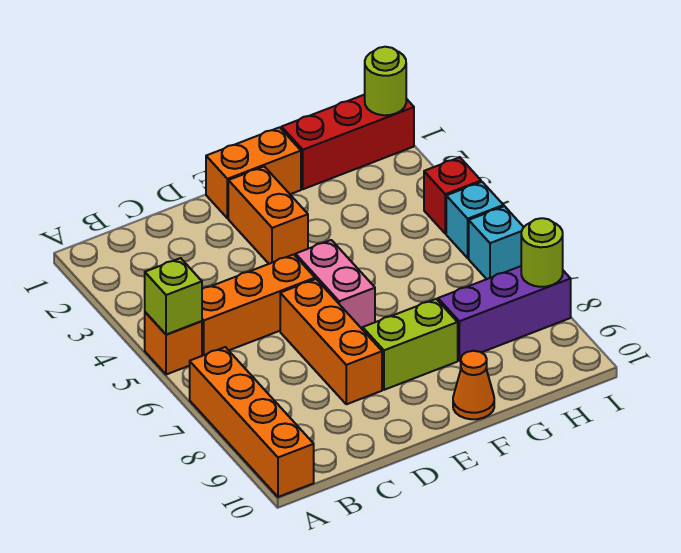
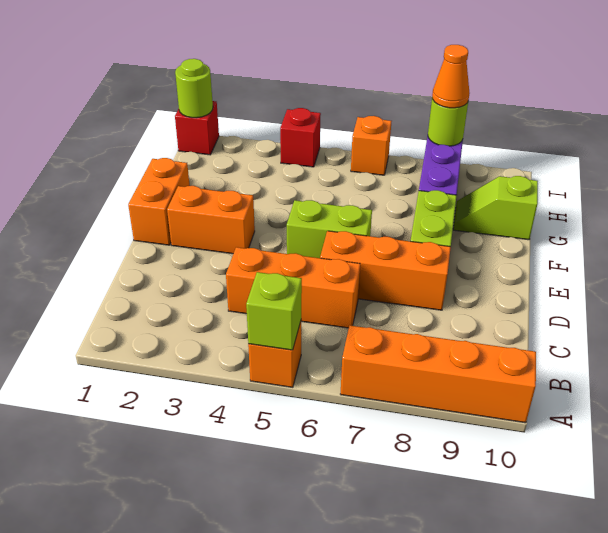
orange 1x3 brick [202,254,315,356] -> orange 1x3 brick turned to [226,247,360,328]
pink 1x2 brick [296,240,375,330] -> lime 1x2 brick [287,200,372,258]
orange 1x1 cone [453,351,494,419] -> orange 1x1 cone moved to [432,45,470,108]
red 1x3 brick [281,95,414,189] -> red 1x1 brick [175,101,219,155]
none -> lime 1x2 slope [453,176,538,240]
cyan 1x1 brick [446,182,504,258] -> none
cyan 1x1 brick [469,206,524,279] -> orange 1x1 brick [351,116,391,175]

